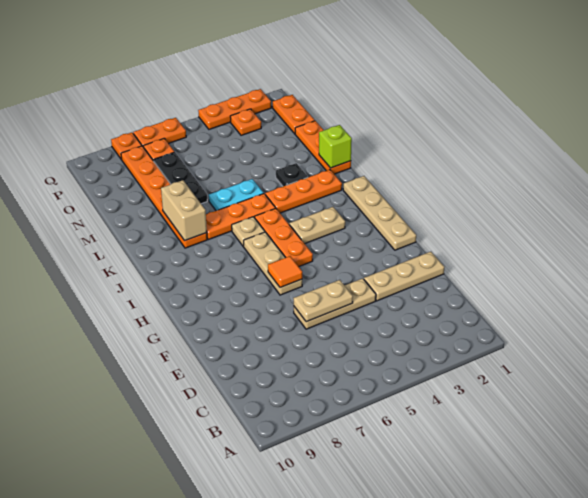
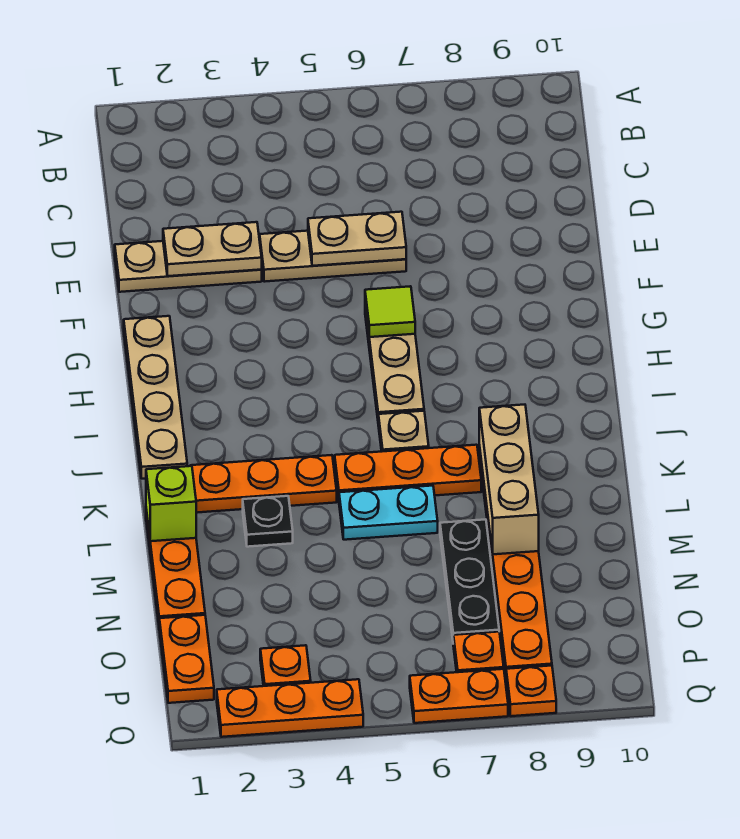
orange 1x1 tile [268,256,302,288] -> lime 1x1 tile [365,286,415,337]
orange 1x3 plate [255,208,313,266] -> none
tan 1x2 plate [289,207,345,244] -> tan 1x2 plate moved to [163,222,262,276]
tan 1x2 brick [161,180,207,241] -> tan 1x3 brick [479,405,539,554]

